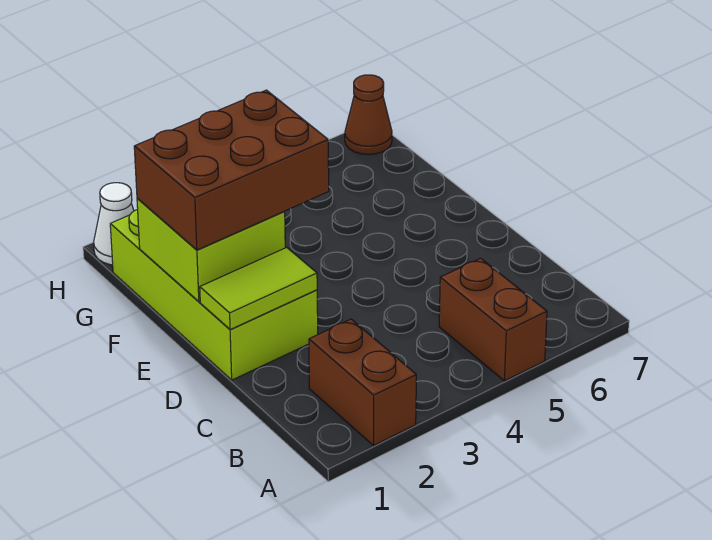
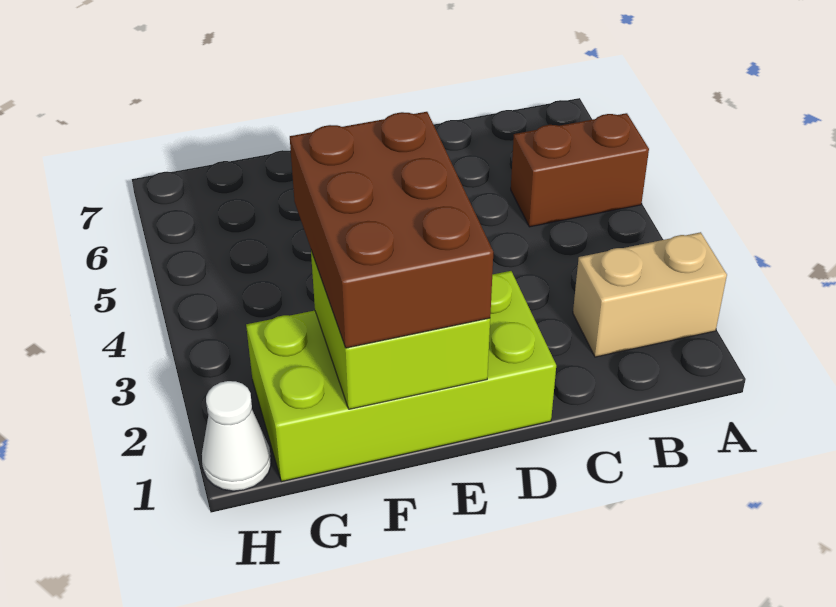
brown 1x2 brick [309,319,416,446] -> tan 1x2 brick [573,232,727,357]
lime 1x2 tile [200,247,317,330] -> none
brown 1x1 cone [345,75,392,155] -> none

